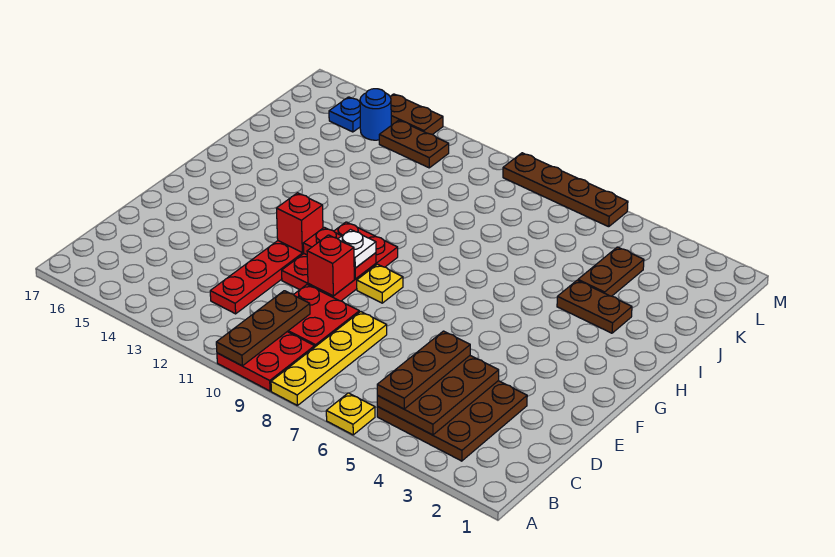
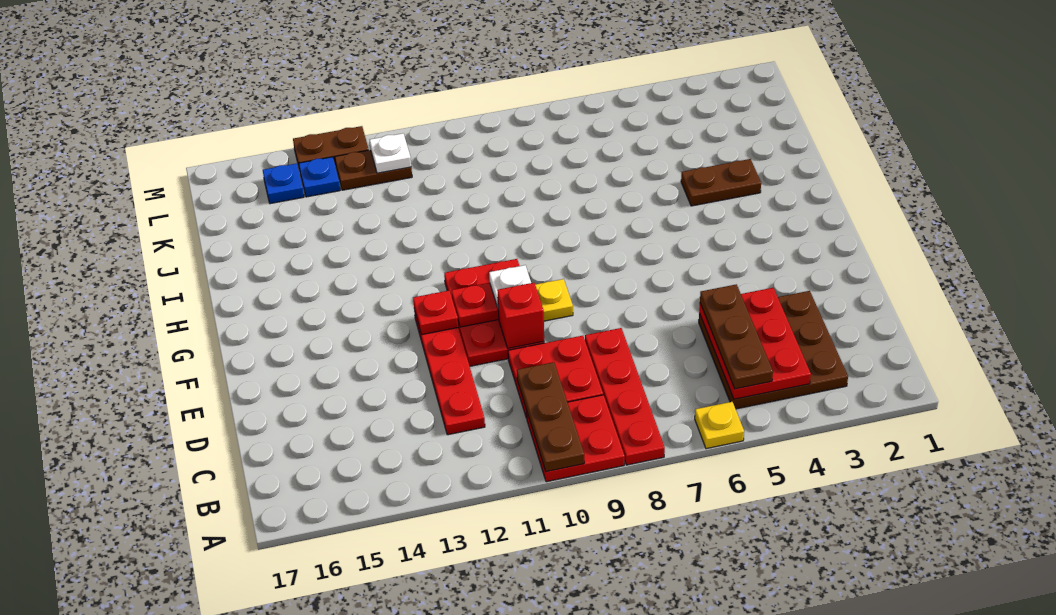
yellow 1x4 plate [271,312,387,406] -> red 1x4 plate [585,328,665,465]
brown 2x3 plate [377,356,499,435] -> red 2x3 plate [699,288,811,399]
red 1x1 brick [276,193,323,253] -> red 1x1 plate [413,290,458,335]
brown 1x2 plate [578,247,644,296] -> none
none -> white 1x1 plate [370,133,411,173]
blue 1x1 round brick [360,89,391,140] -> blue 1x1 plate [299,157,340,197]
brown 1x4 plate [503,153,628,227] -> none

